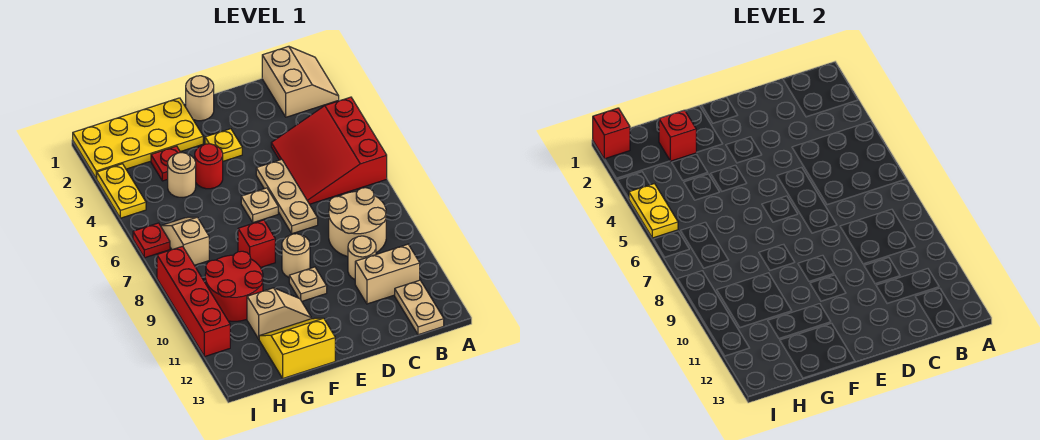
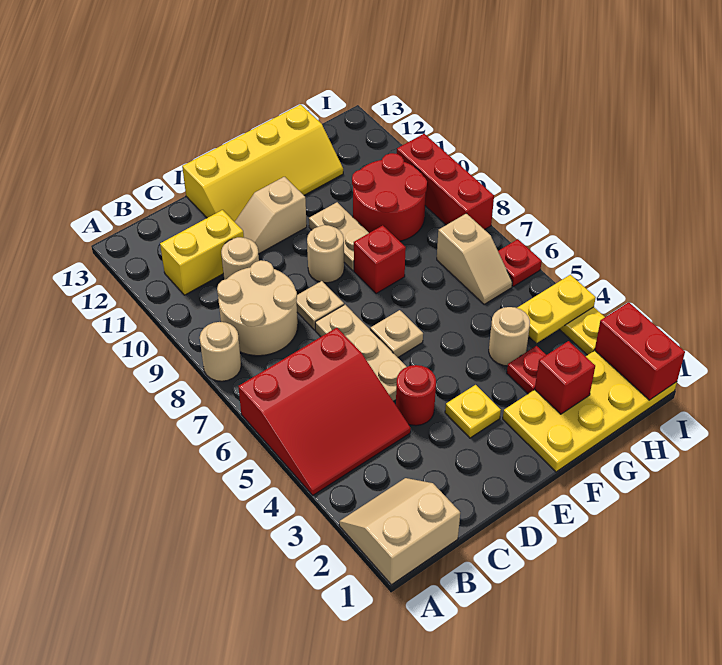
tan 2x2 slope [262,46,339,117] -> tan 2x2 slope turned to [339,478,460,585]
red 3x3 slope [271,97,387,204] -> red 3x3 slope turned to [238,328,411,495]
tan 1x2 brick [355,244,420,304] -> yellow 1x2 brick [160,210,244,295]
tan 1x2 plate [395,280,444,335] -> tan 1x2 plate moved to [309,202,369,271]
tan 1x1 round brick [186,76,214,121] -> tan 1x1 round brick moved to [200,322,241,381]
tan 1x1 plate [289,267,327,301] -> tan 1x1 plate moved to [297,281,344,330]
red 1x1 round brick [195,144,223,189] -> red 1x1 round brick moved to [396,365,436,426]
tan 1x2 slope [247,288,311,339] -> tan 1x2 slope moved to [235,177,307,254]
yellow 2x2 slope [259,318,335,378] -> yellow 2x4 slope [182,104,343,222]
red 1x1 brick [593,108,630,159] -> red 1x2 brick [595,302,685,400]
yellow 1x2 plate [629,184,678,238] -> yellow 1x2 plate turned to [517,275,596,343]
red 1x4 brick [157,246,230,357] -> red 1x3 brick [397,134,494,230]

